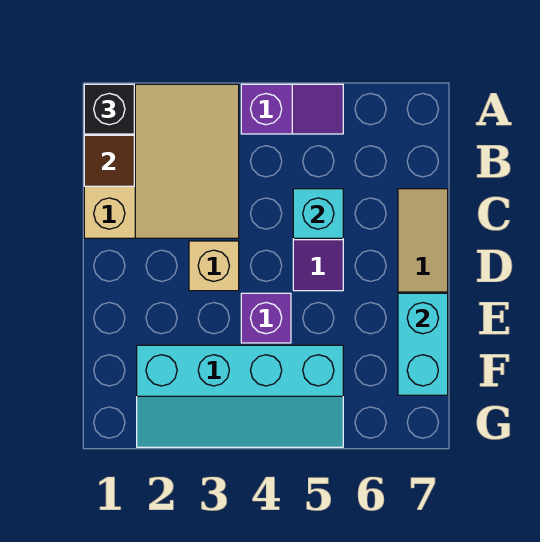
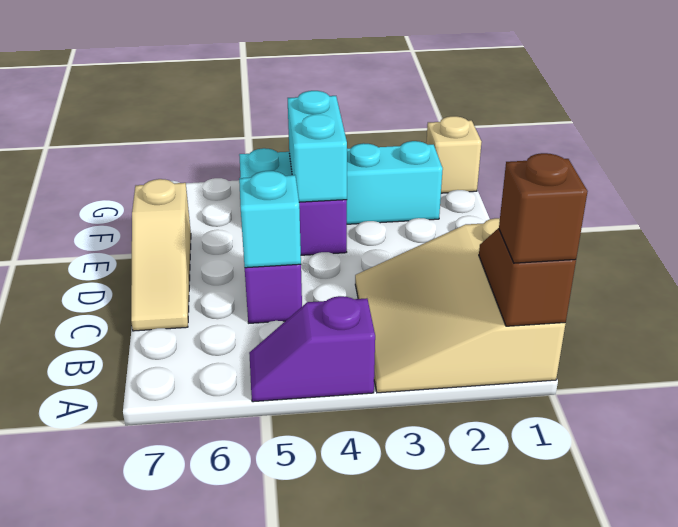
black 1x1 brick [84,84,134,134] -> brown 1x1 brick [499,153,588,263]
tan 1x1 brick [189,241,239,291] -> tan 1x1 brick moved to [426,116,481,193]
cyan 1x2 brick [398,293,448,395] -> cyan 1x2 brick moved to [288,91,347,202]

